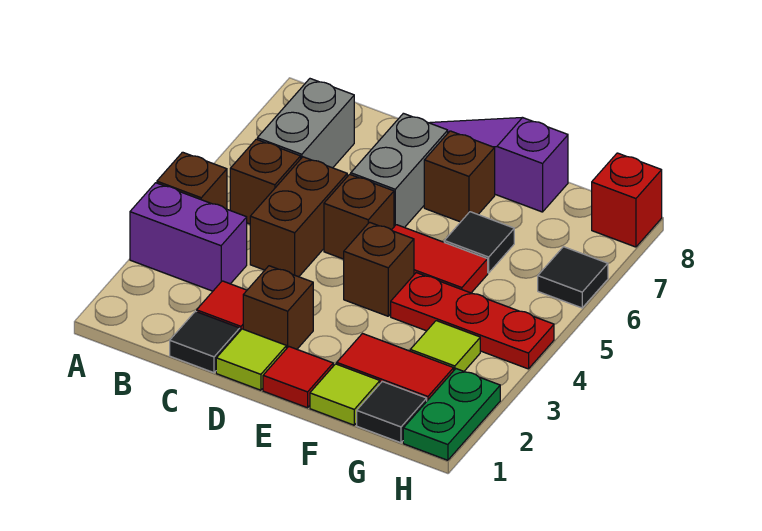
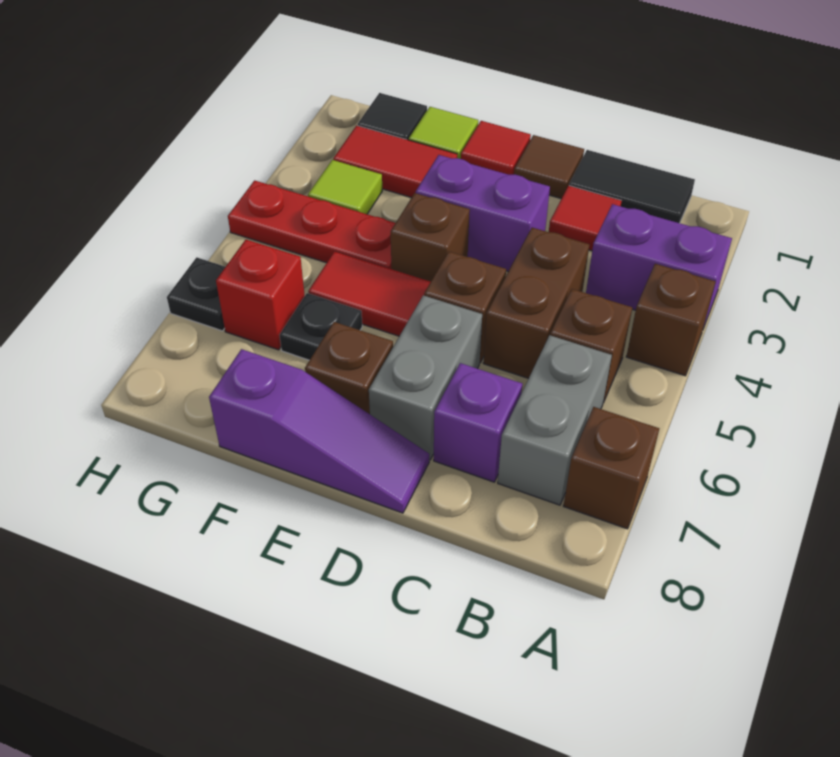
black 1x1 tile [170,311,240,373] -> black 1x2 tile [569,150,695,223]
none -> purple 1x1 brick [434,363,522,482]
lime 1x1 tile [216,329,286,390] -> brown 1x1 tile [514,135,584,199]
brown 1x1 brick [243,266,313,349] -> brown 1x1 brick moved to [564,407,659,529]
none -> purple 1x2 brick [416,155,550,271]
black 1x1 tile [444,212,514,273] -> black 1x1 plate [280,293,362,360]
green 1x2 plate [403,369,500,460] -> none
black 1x1 tile [538,247,608,308] -> black 1x1 plate [167,257,225,331]
red 1x1 brick [592,153,662,247] -> red 1x1 brick moved to [216,240,305,350]

